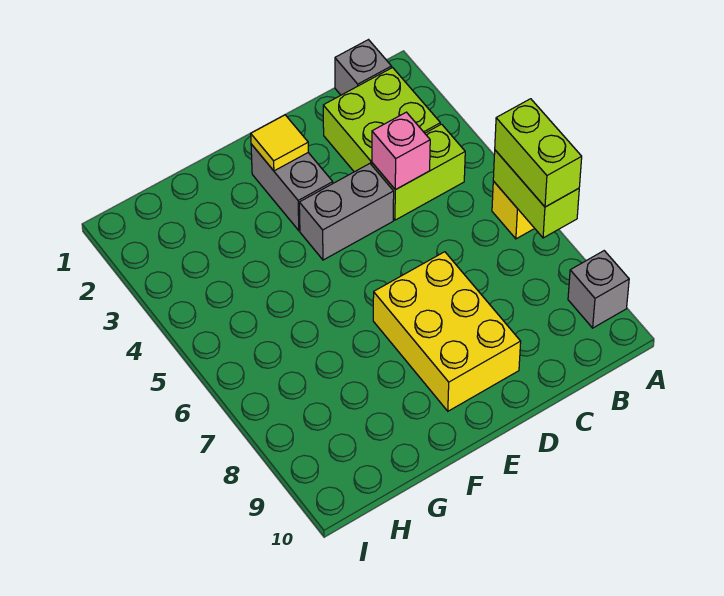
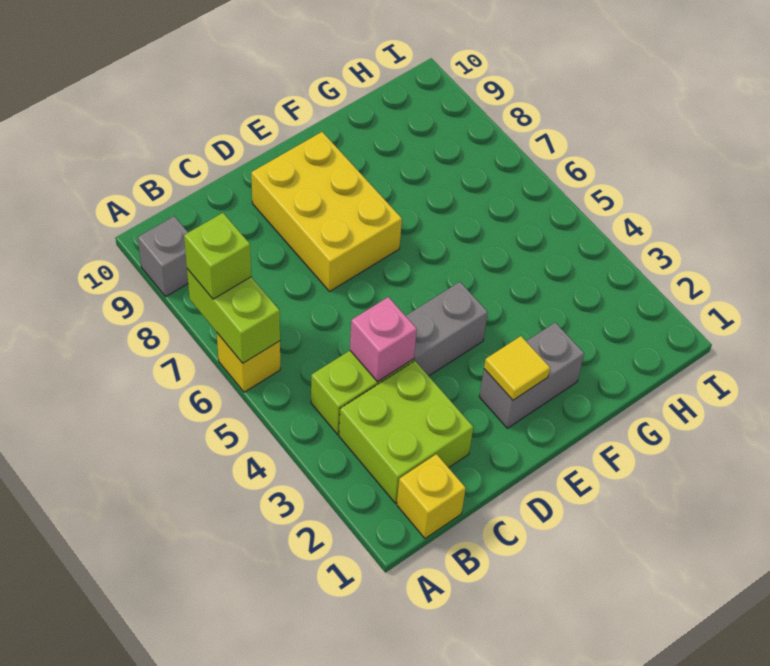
lime 1x2 brick [495,99,582,207] -> lime 1x1 brick [184,213,251,299]
grey 1x1 brick [335,40,391,95] -> yellow 1x1 brick [397,454,466,539]
grey 1x2 brick [251,144,333,231] -> grey 1x2 brick turned to [479,323,584,428]

